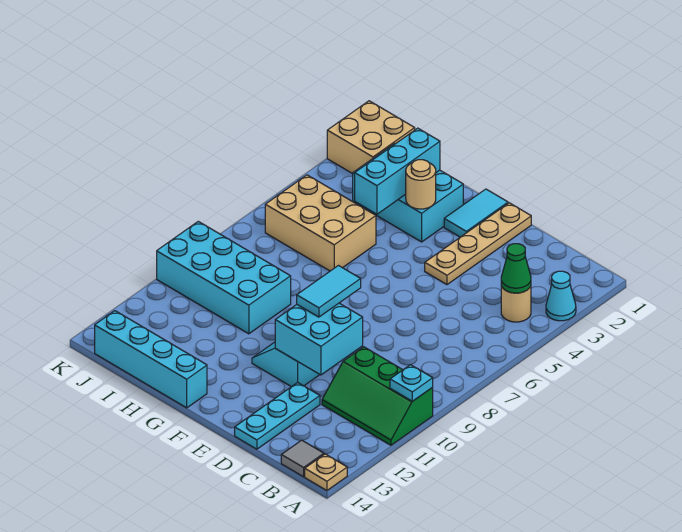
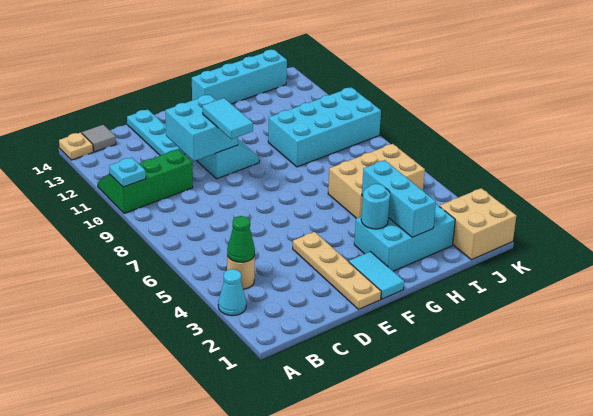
tan 1x1 round brick [406,160,436,209] -> cyan 1x1 round brick [361,184,390,229]

